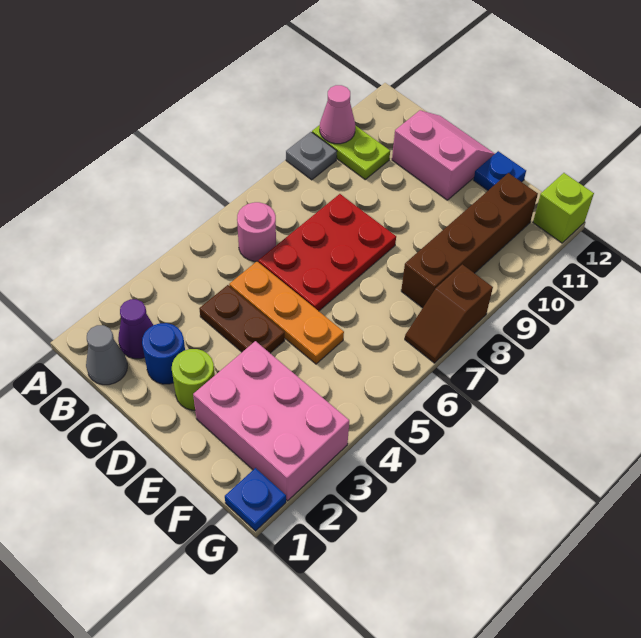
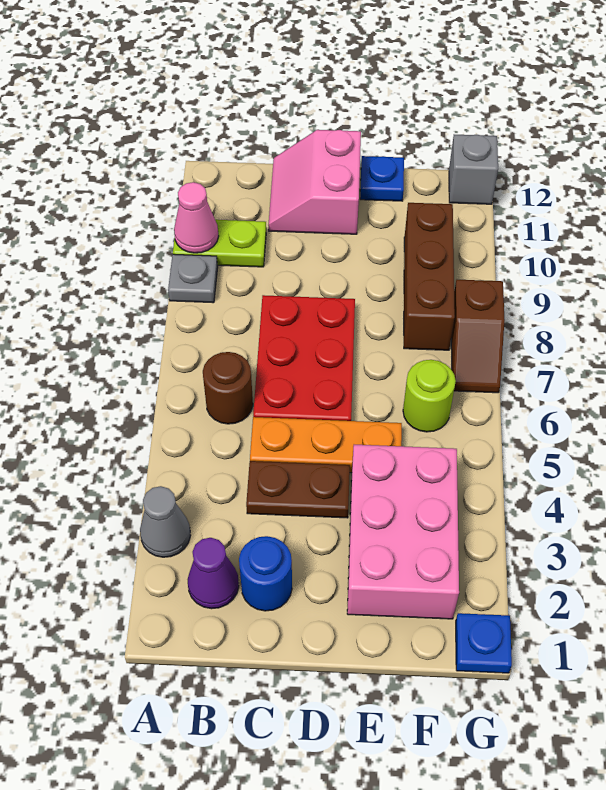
grey 1x1 cone [86,325,127,385] -> grey 1x1 cone moved to [140,486,191,557]
pink 1x1 round brick [237,202,276,261] -> brown 1x1 round brick [203,352,253,424]
pink 2x2 slope [392,110,495,200] -> pink 2x2 slope turned to [268,130,361,234]
lime 1x1 round brick [172,349,215,410] -> lime 1x1 round brick moved to [403,360,456,432]
pink 2x3 brick [193,341,349,501] -> pink 2x3 brick turned to [347,445,459,619]
brown 1x4 brick [401,173,538,308] -> brown 1x3 brick [404,203,455,350]
lime 1x1 brick [533,173,594,243] -> grey 1x1 brick [449,135,498,204]

